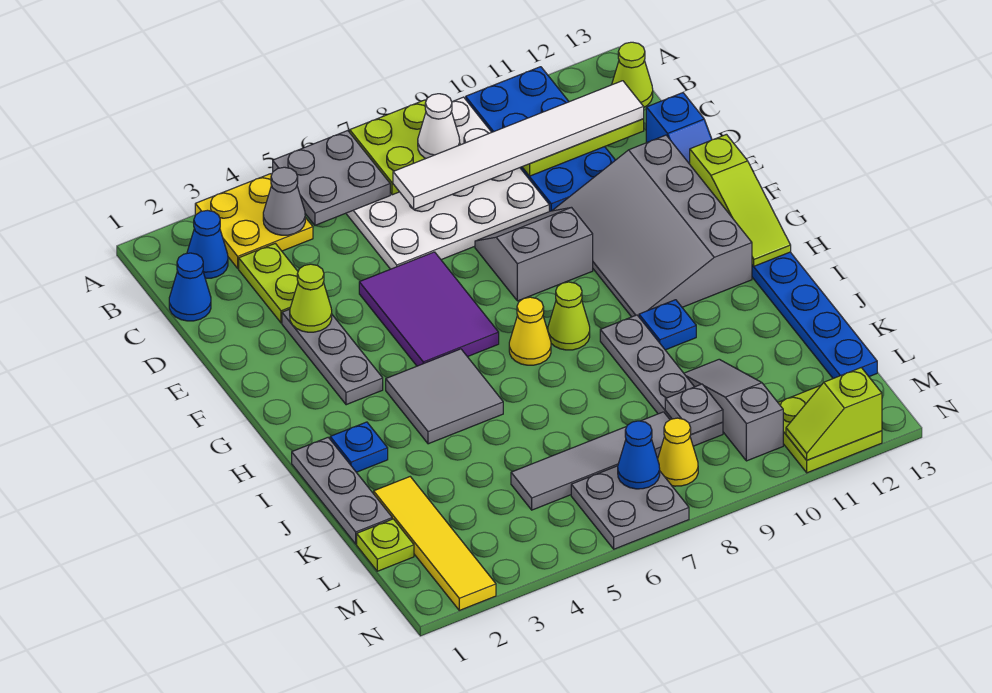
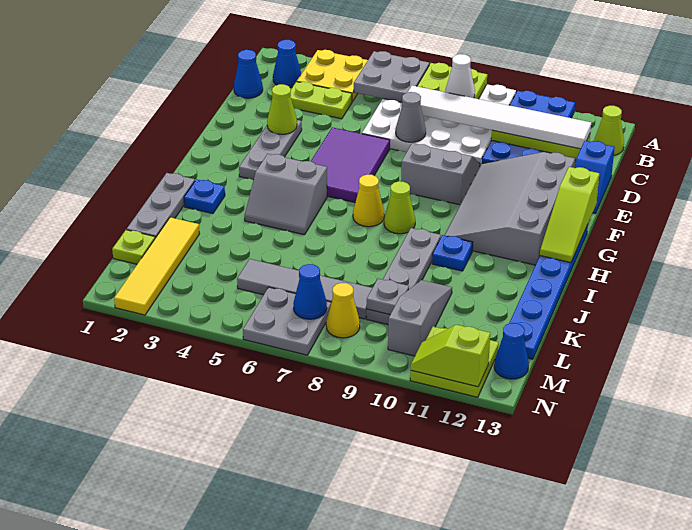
grey 1x1 cone [263,167,305,235] -> grey 1x1 cone moved to [396,92,426,142]
lime 1x2 plate [239,243,298,323] -> lime 1x2 plate turned to [290,82,352,119]
grey 2x2 tile [386,349,503,444] -> grey 2x2 slope [245,154,327,235]
none -> blue 1x1 cone [494,323,529,379]

